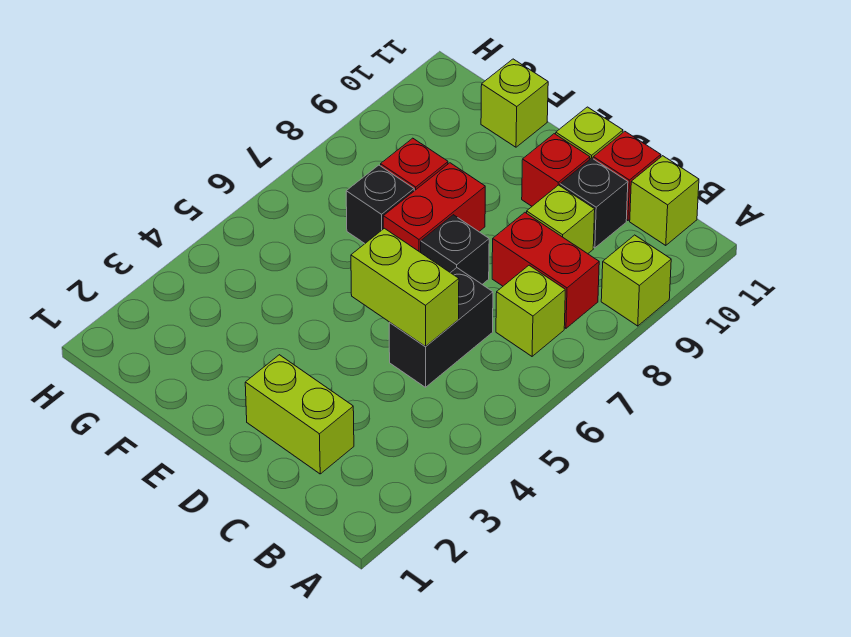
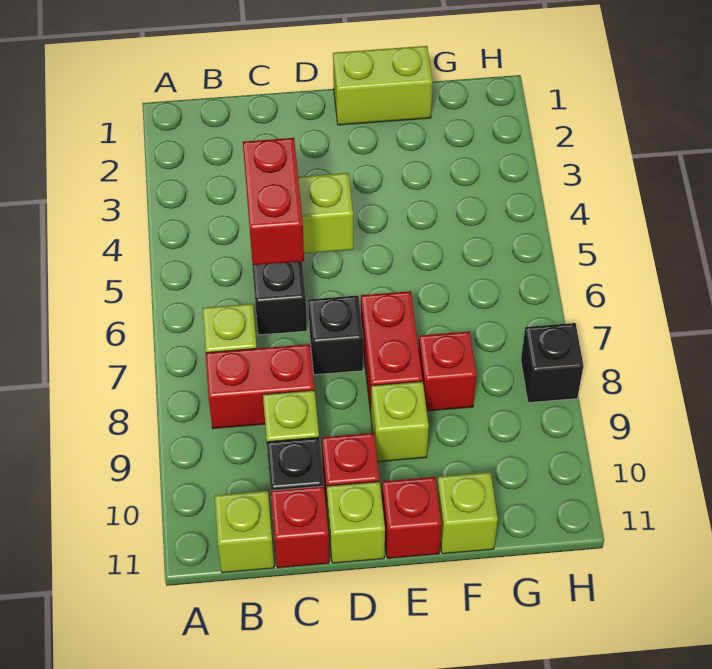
lime 1x1 brick [601,235,671,326] -> lime 1x1 brick moved to [371,381,429,462]
lime 1x2 brick [245,355,354,474] -> lime 1x2 brick moved to [333,46,433,125]
none -> red 1x2 brick [243,138,304,265]
none -> red 1x1 brick [382,477,442,558]
black 1x1 brick [346,165,414,243] -> black 1x1 brick moved to [521,323,583,403]

